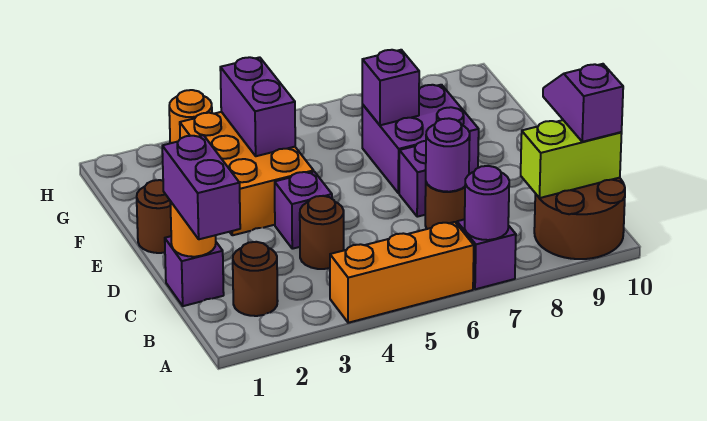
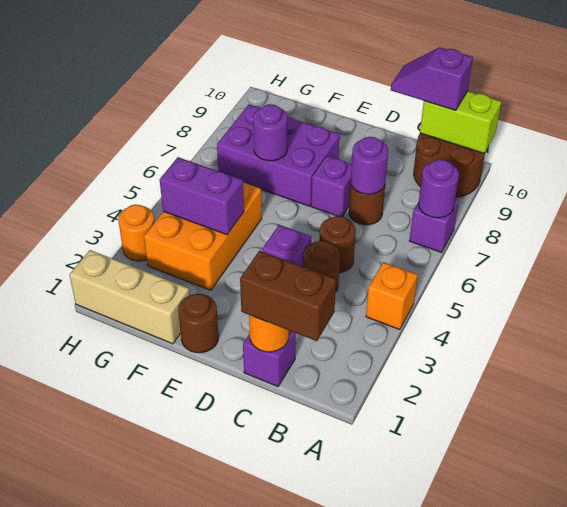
orange 1x3 brick [330,222,474,323] -> orange 1x1 brick [366,262,417,330]
purple 1x2 brick [162,135,240,239] -> brown 1x2 brick [240,251,336,341]
brown 1x1 round brick [233,242,278,316] -> brown 1x1 round brick moved to [319,216,356,273]
lime 1x2 brick [521,120,622,198] -> lime 1x2 brick turned to [420,91,501,153]
orange 2x3 brick [180,112,314,235] -> orange 2x3 brick turned to [144,182,262,290]
purple 2x2 brick [362,85,479,193] -> purple 2x3 brick [217,105,340,206]
none -> tan 1x3 brick [70,250,189,344]
purple 1x1 brick [362,50,419,125] -> purple 1x1 round brick [253,104,287,161]

